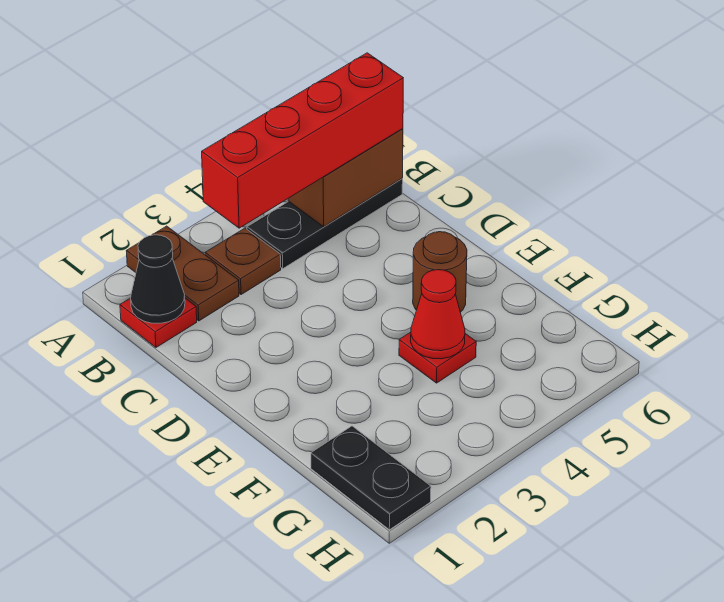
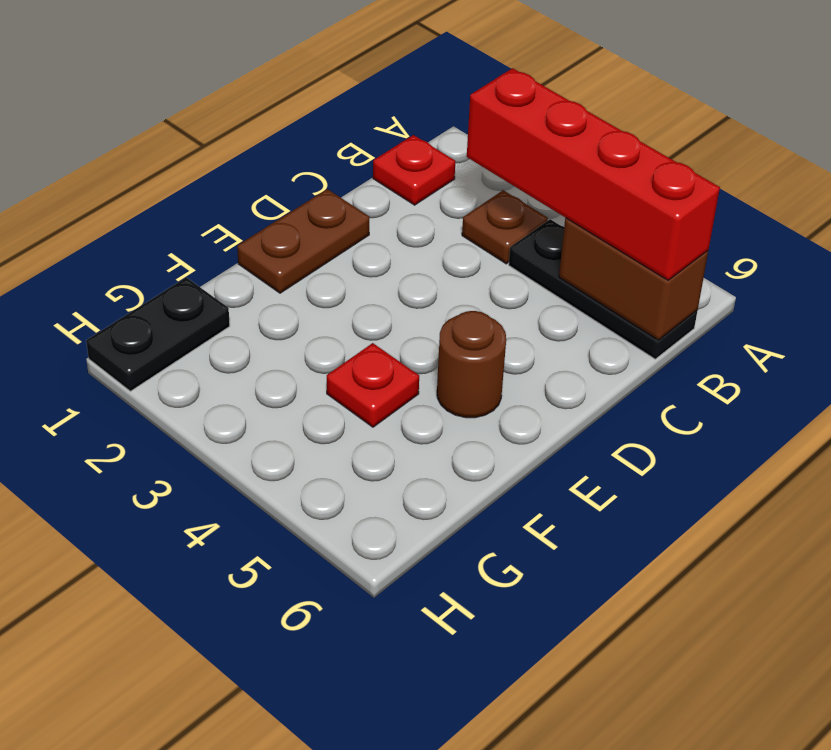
brown 1x2 plate [127,226,239,321] -> brown 1x2 plate moved to [237,189,369,293]
black 1x1 cone [131,235,185,323] -> none
red 1x1 cone [411,270,465,359] -> none

